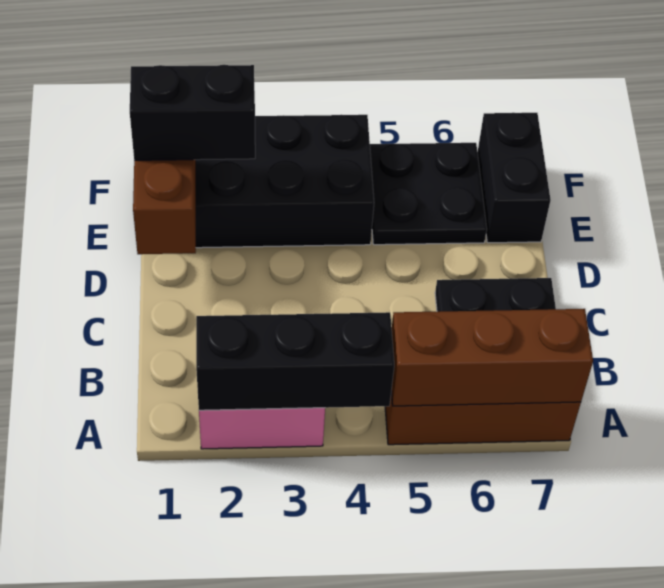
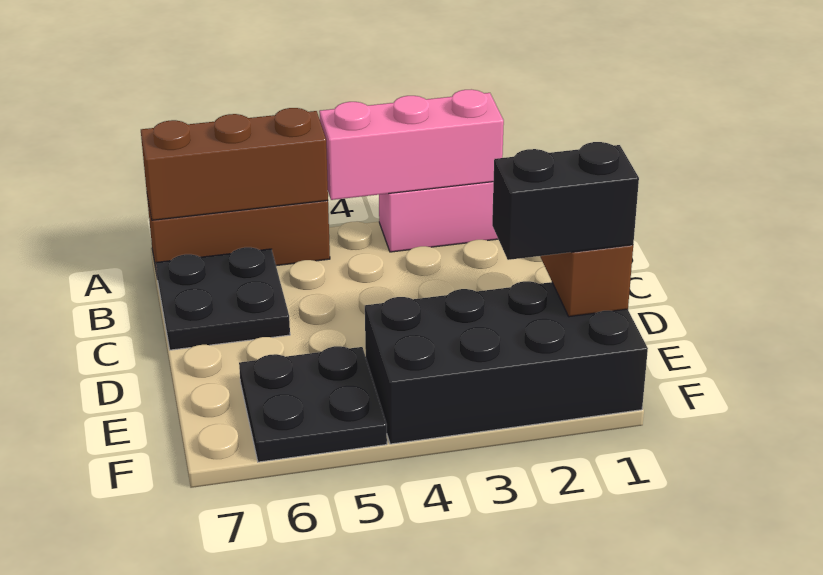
black 1x3 brick [196,312,394,410] -> pink 1x3 brick [319,89,504,200]
black 1x2 brick [477,113,551,243] -> none

